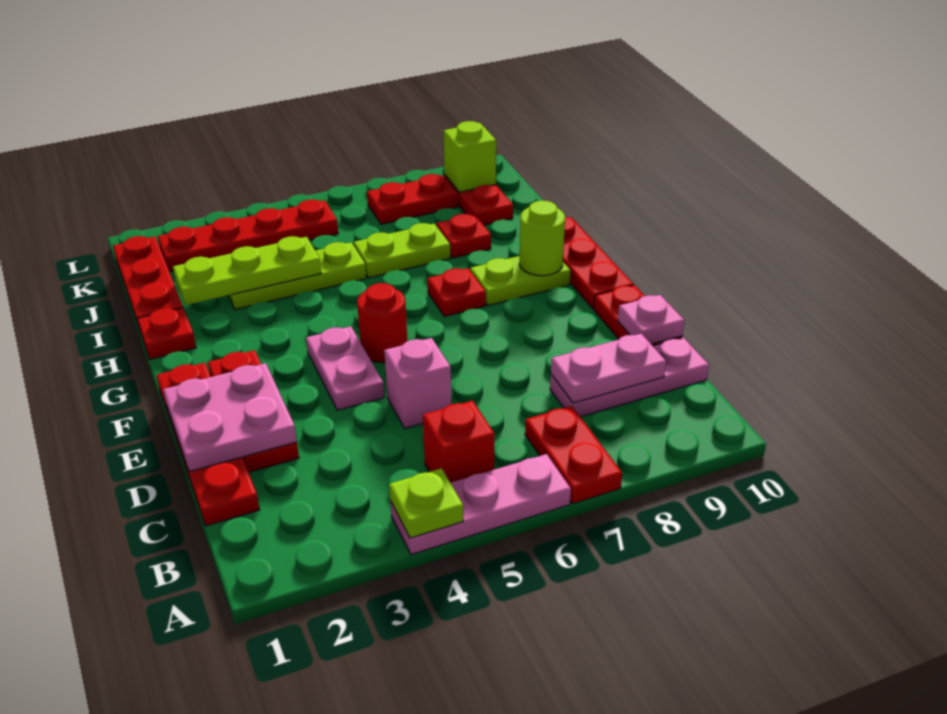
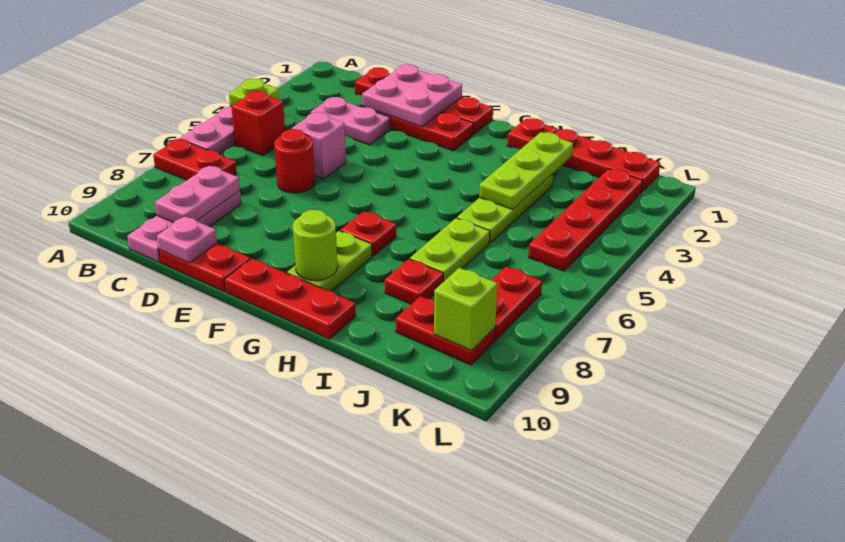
pink 1x2 plate [306,326,384,410] -> pink 1x2 plate moved to [311,97,390,145]
red 1x1 round brick [357,283,407,363] -> red 1x1 round brick moved to [274,129,315,193]

